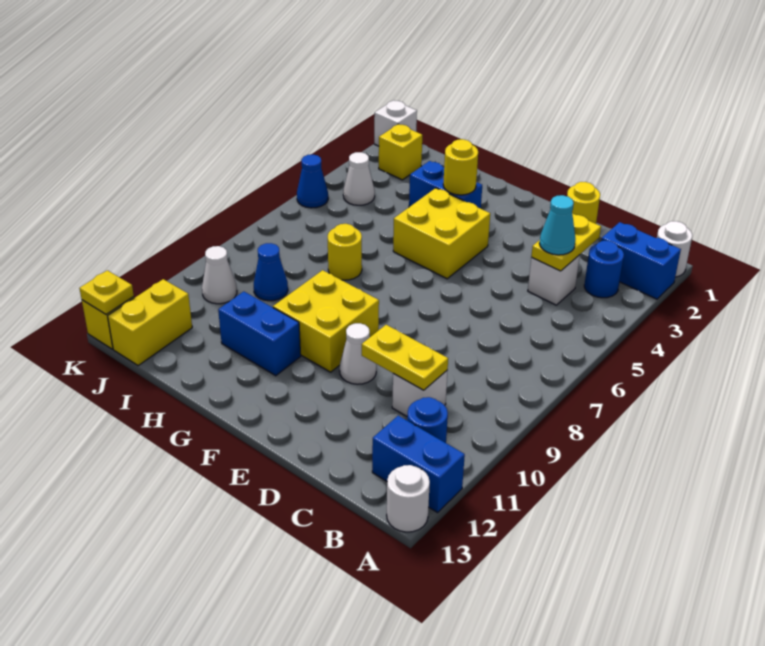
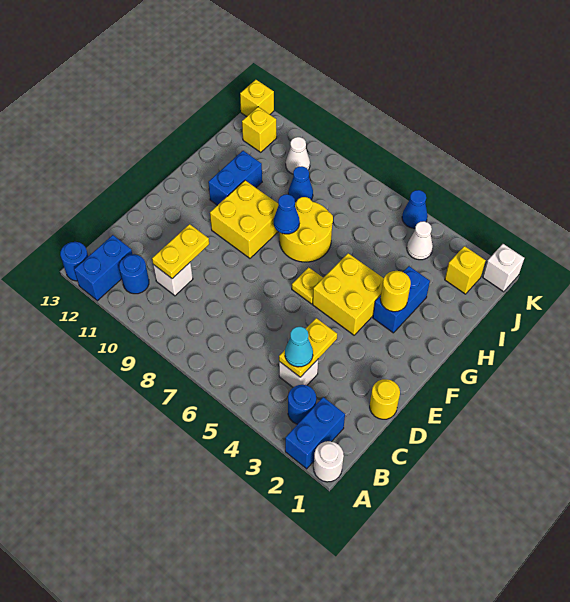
white 1x1 round brick [387,465,430,532] -> blue 1x1 round brick [60,242,88,281]
yellow 1x2 plate [531,213,601,271] -> yellow 1x2 plate turned to [279,318,337,377]
white 1x1 cone [340,323,376,384] -> none
none -> blue 1x1 cone [274,194,300,234]
yellow 1x1 round brick [328,224,362,280] -> yellow 2x2 round brick [279,197,333,262]
yellow 1x2 brick [108,279,192,366] -> yellow 1x1 brick [242,107,277,152]
yellow 1x1 plate [79,270,134,314] -> yellow 1x1 plate moved to [292,267,323,304]

